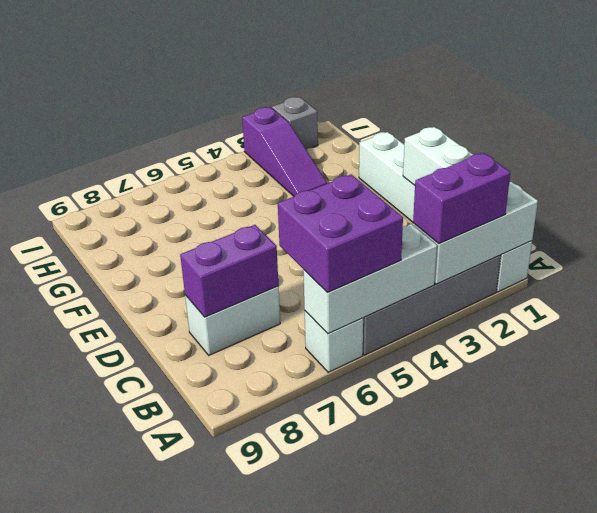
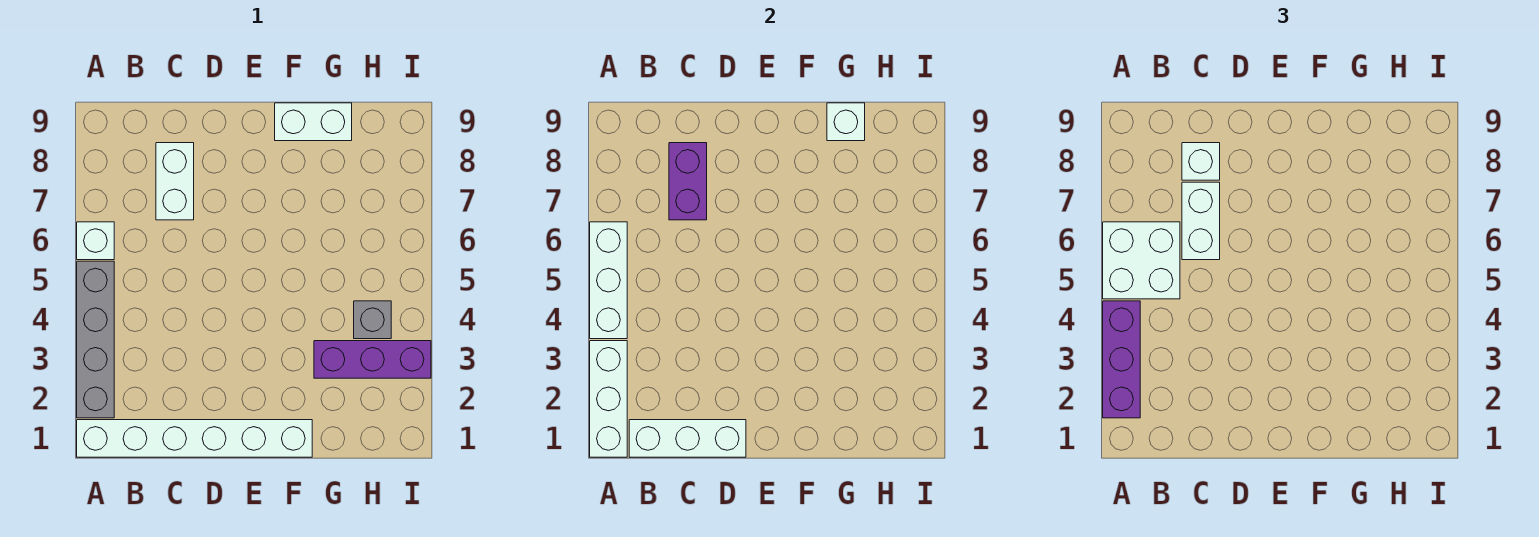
purple 1x2 brick [413,153,510,244] -> purple 1x3 brick [1103,301,1140,418]
purple 2x2 brick [278,174,403,292] -> white 2x2 brick [1103,222,1180,299]
none -> white 1x2 brick [1182,182,1220,260]
none -> white 1x1 brick [1182,143,1220,180]
none -> white 1x2 brick [275,103,352,141]
purple 1x3 slope [242,107,327,196] -> purple 1x3 brick [314,341,431,378]
none -> white 1x1 brick [827,103,865,141]
grey 1x1 brick [272,97,318,150] -> grey 1x1 brick moved to [354,301,391,339]

